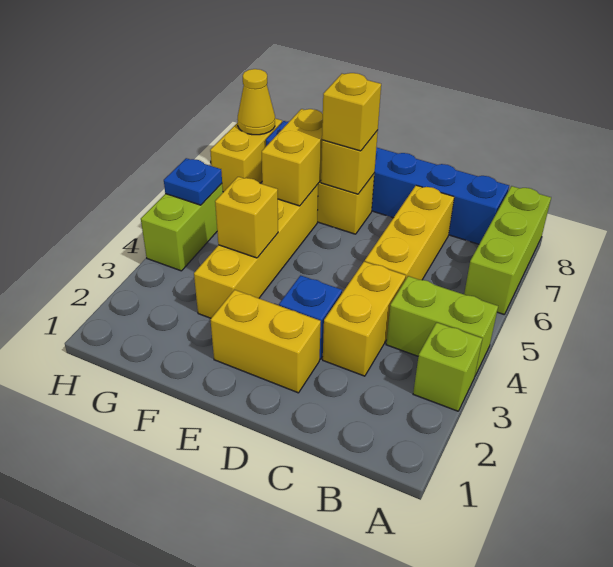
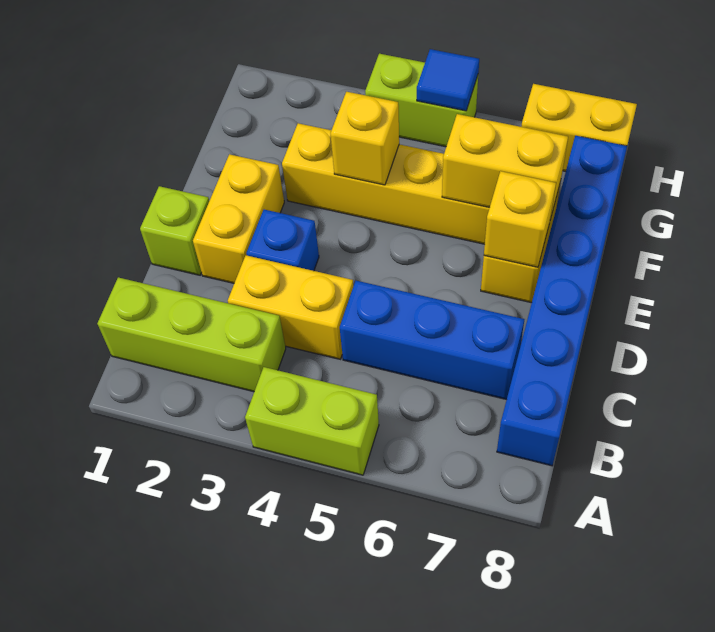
lime 1x1 brick [413,322,483,411] -> lime 1x1 brick moved to [140,186,209,275]
lime 1x2 brick [386,276,498,375] -> lime 1x2 brick turned to [245,367,379,475]
lime 1x3 brick [464,186,551,314] -> lime 1x3 brick moved to [97,277,286,392]
yellow 1x3 brick [365,185,454,280] -> blue 1x3 brick [340,281,524,400]
yellow 1x1 brick [322,73,381,151] -> none
blue 1x1 plate [164,158,222,205] -> blue 1x1 tile [417,49,479,111]
yellow 1x1 cone [237,69,275,135] -> none

